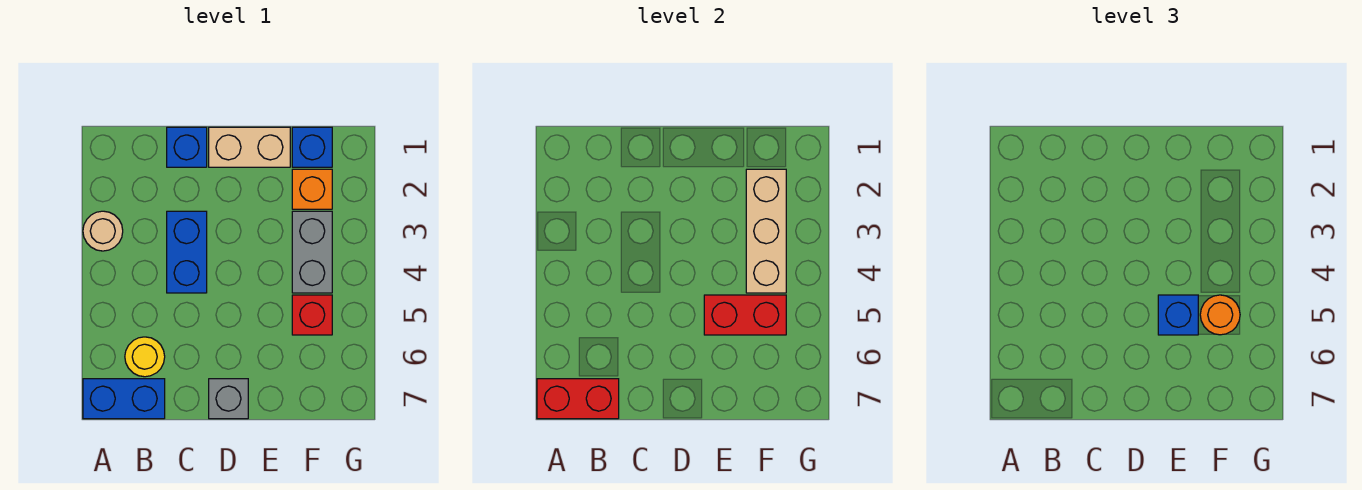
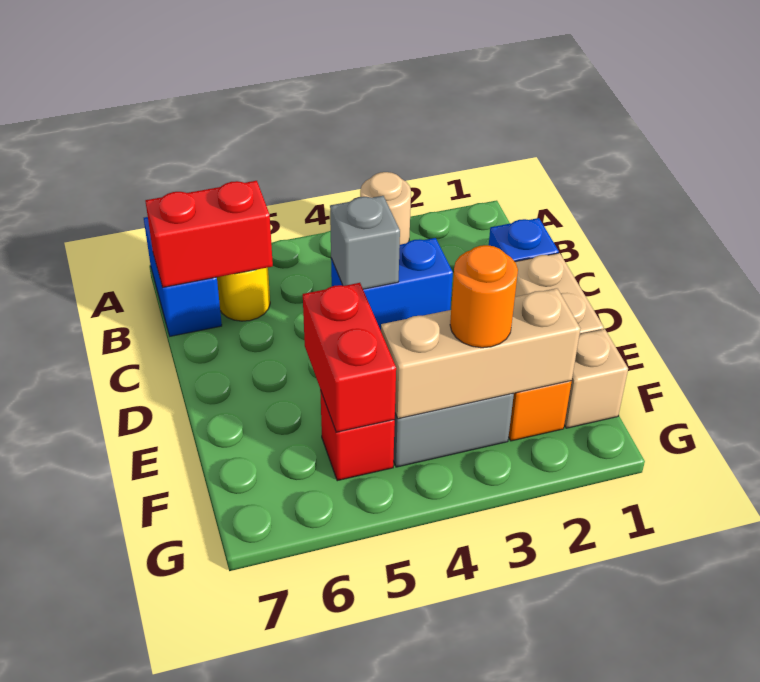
red 1x2 brick [537,379,619,419] -> red 1x2 brick turned to [145,181,273,287]
grey 1x1 brick [209,379,248,419] -> grey 1x1 brick moved to [330,196,400,289]
blue 1x1 brick [1158,295,1198,335] -> none
blue 1x1 brick [292,127,332,167] -> tan 1x1 brick [564,329,628,428]
orange 1x1 round brick [1200,295,1240,335] -> orange 1x1 round brick moved to [450,245,518,348]

